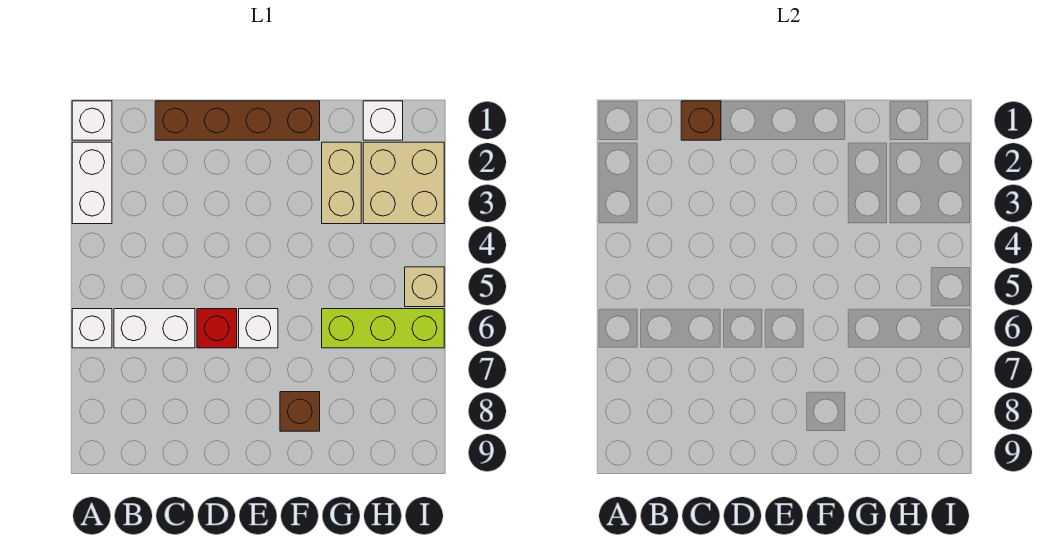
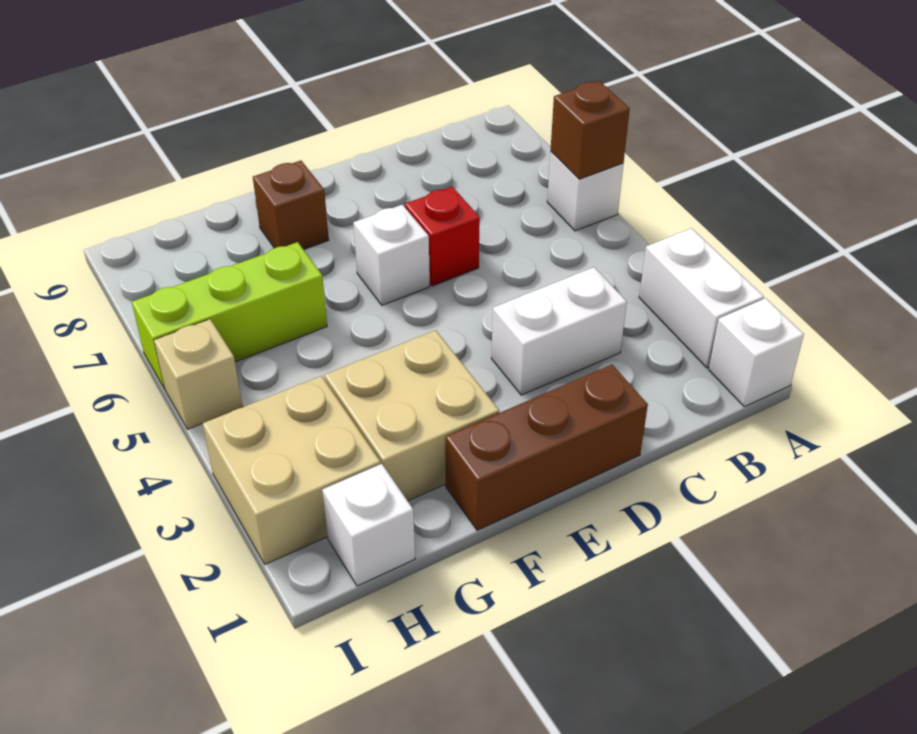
white 1x2 brick [114,309,195,348] -> white 1x2 brick moved to [491,267,627,395]
brown 1x4 brick [155,101,320,140] -> brown 1x3 brick [445,365,648,530]
brown 1x1 brick [681,101,721,140] -> brown 1x1 brick moved to [550,81,630,179]
tan 1x2 brick [322,142,361,224] -> tan 2x2 brick [324,330,499,501]

